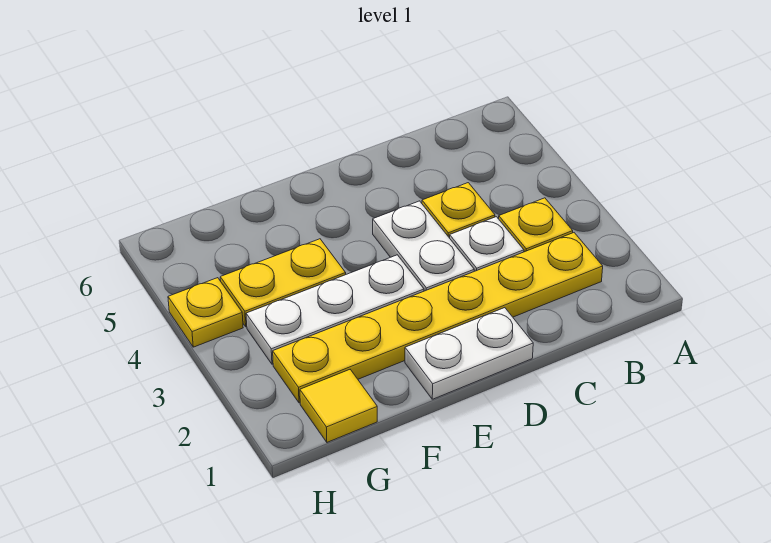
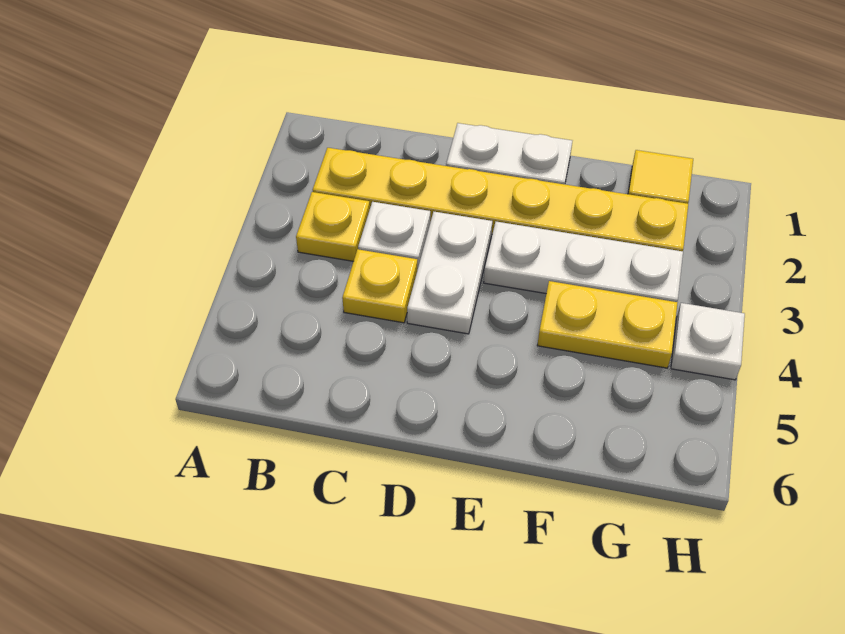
yellow 1x1 plate [168,278,243,347] -> white 1x1 plate [671,303,745,380]

